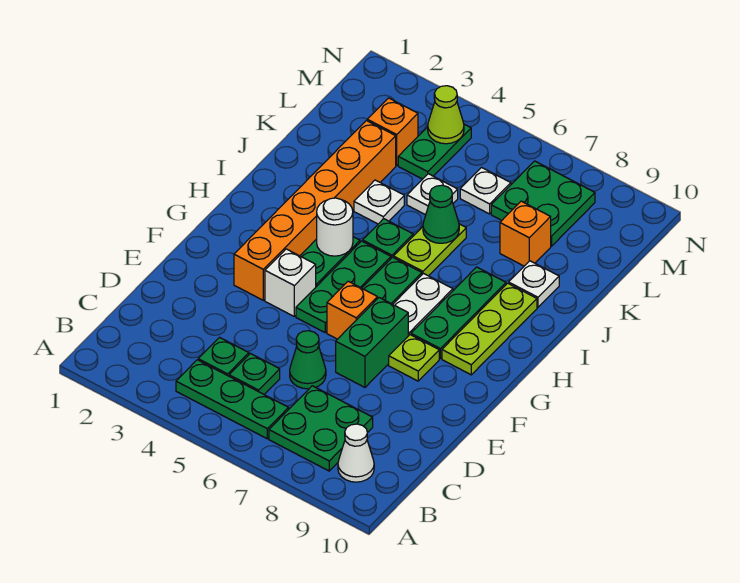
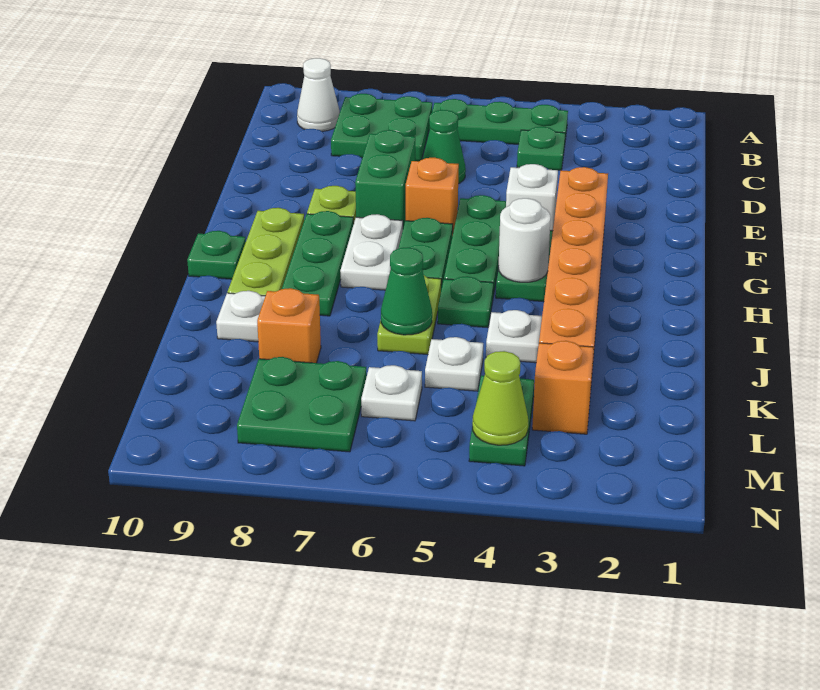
green 1x1 plate [229,354,280,394] -> green 1x1 plate moved to [187,231,246,279]

